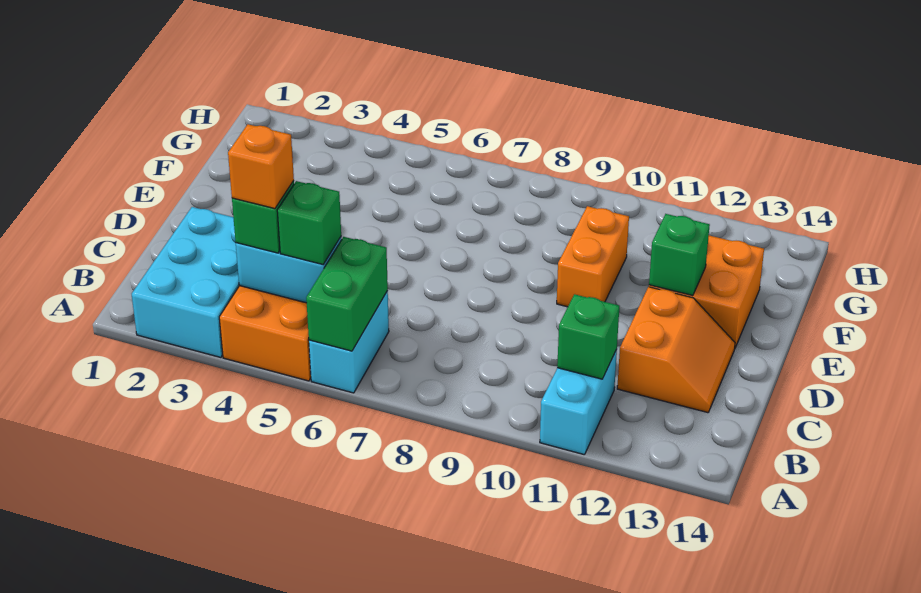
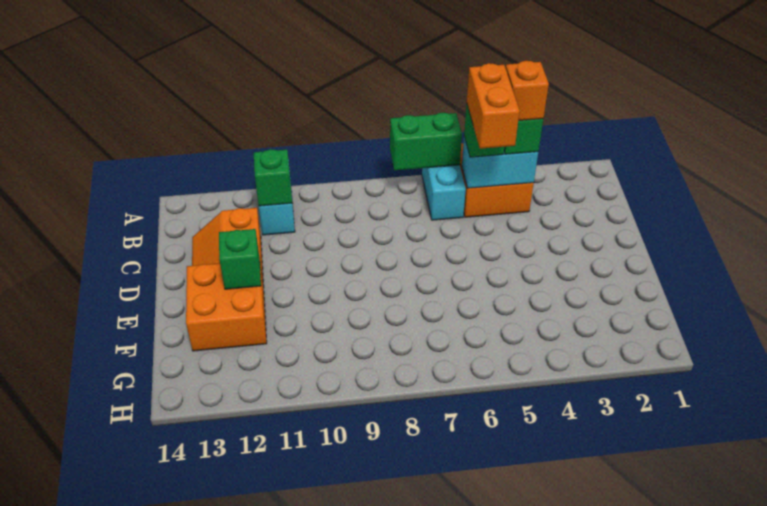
cyan 2x3 brick [132,207,239,357] -> none
green 1x2 brick [306,237,388,351] -> green 1x2 brick turned to [390,113,462,170]
orange 1x2 brick [557,206,629,307] -> orange 1x2 brick moved to [467,63,520,149]

